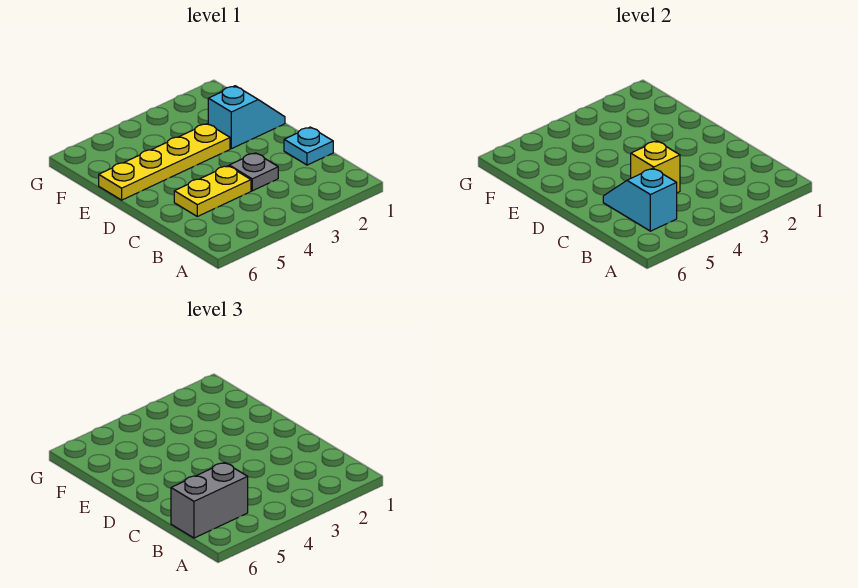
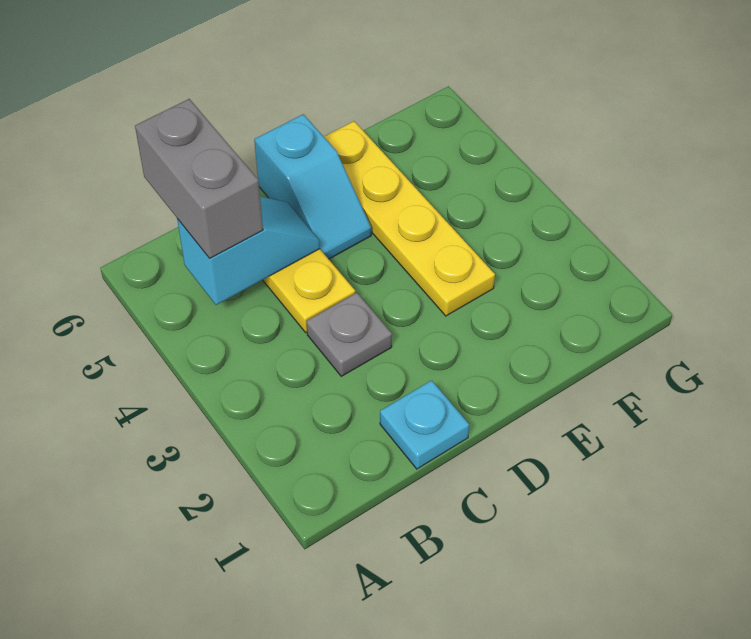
yellow 1x1 brick [631,141,680,193] -> none
cyan 1x2 slope [208,86,285,149] -> cyan 1x2 slope moved to [254,114,371,259]

